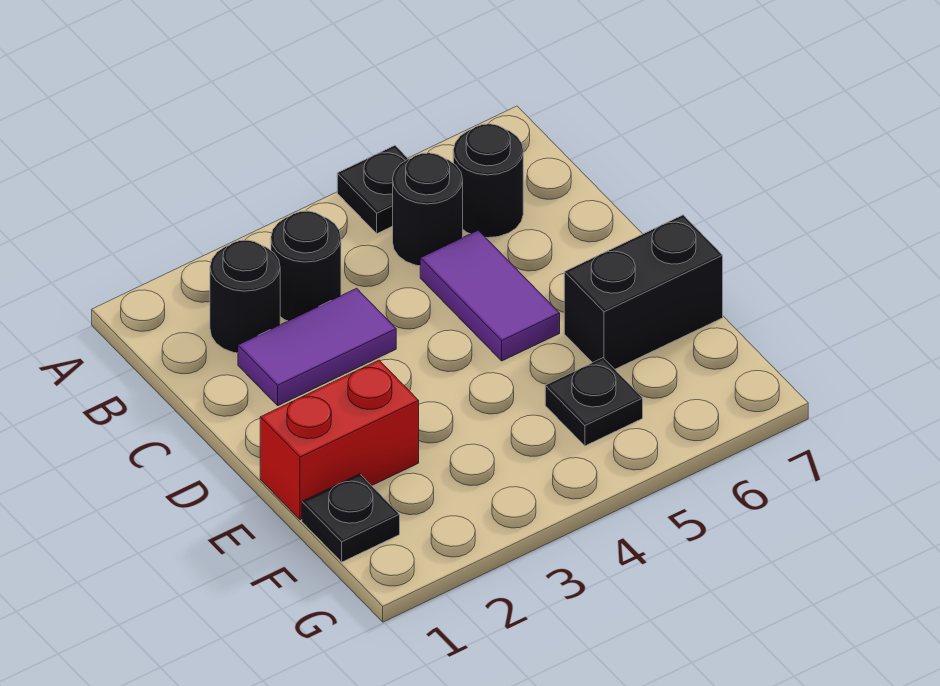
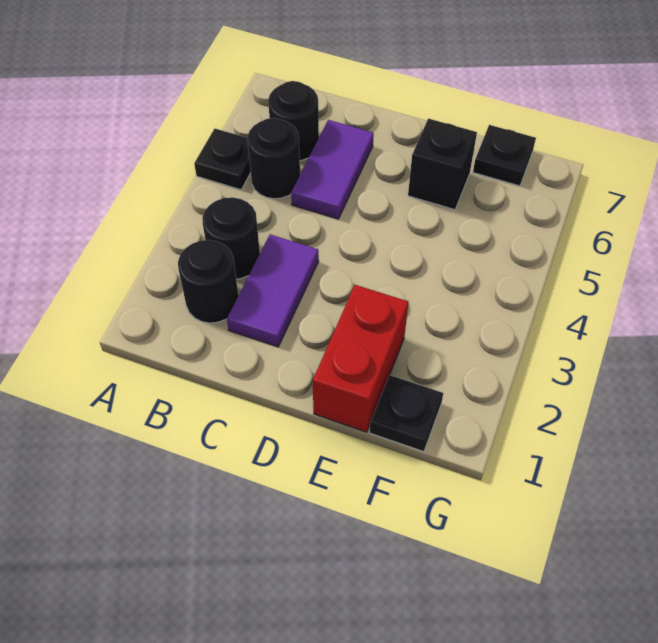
purple 1x2 tile [420,230,560,361] -> purple 1x2 tile turned to [291,120,374,219]
black 1x2 brick [564,215,723,369] -> black 1x1 brick [408,119,477,210]
black 1x1 plate [545,358,643,446] -> black 1x1 plate moved to [473,125,536,186]

